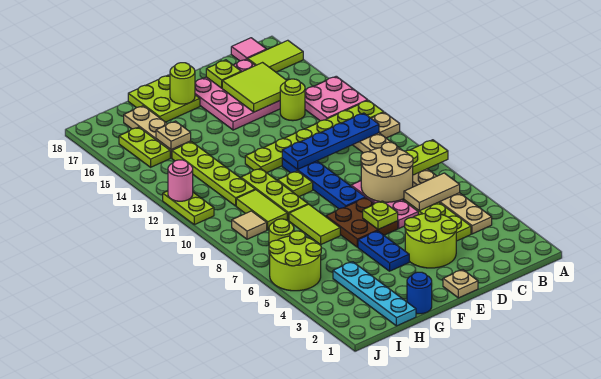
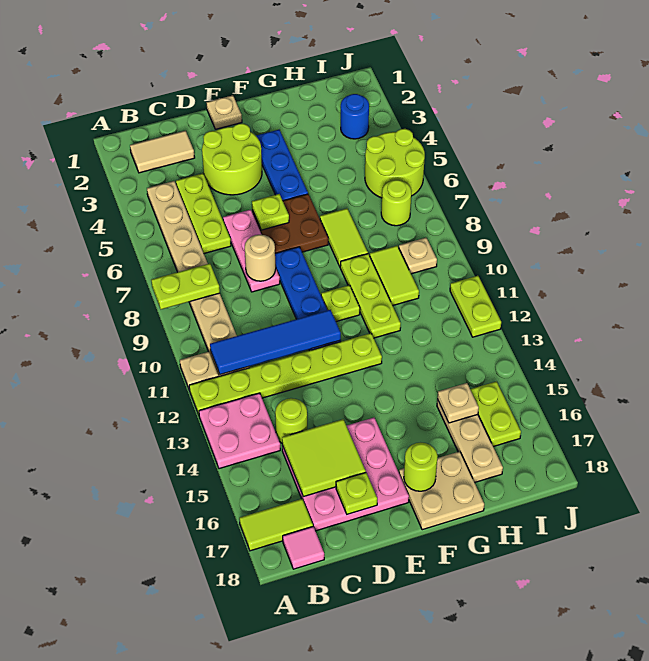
tan 1x2 tile [404,173,460,211] -> tan 1x2 tile moved to [130,131,195,173]
blue 1x4 plate [282,113,379,169] -> blue 1x4 tile [210,310,341,375]
tan 2x2 round brick [361,142,413,202] -> tan 1x1 round brick [245,235,276,281]
blue 1x2 plate [358,231,409,271] -> blue 1x3 plate [256,130,308,201]
lime 2x2 plate [128,75,200,122] -> tan 2x2 plate [399,451,484,530]
blue 1x1 round brick [407,272,432,314] -> blue 1x1 round brick moved to [341,94,369,139]
cyan 1x4 plate [333,262,416,326] -> none
lime 1x4 plate [172,142,255,206] -> none
tan 1x1 tile [232,211,267,239] -> tan 1x1 plate [399,238,437,274]
pink 1x1 round brick [168,160,193,201] -> none

